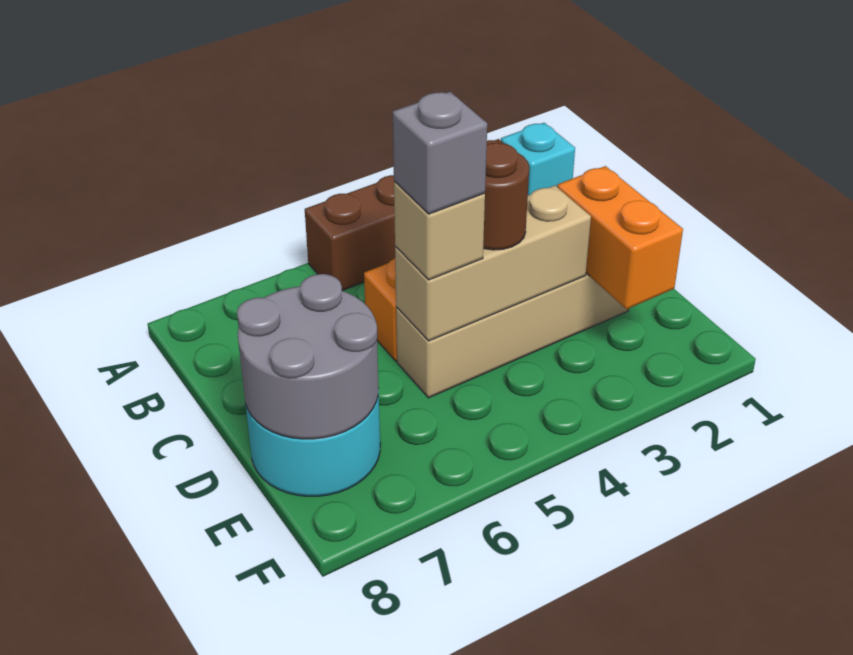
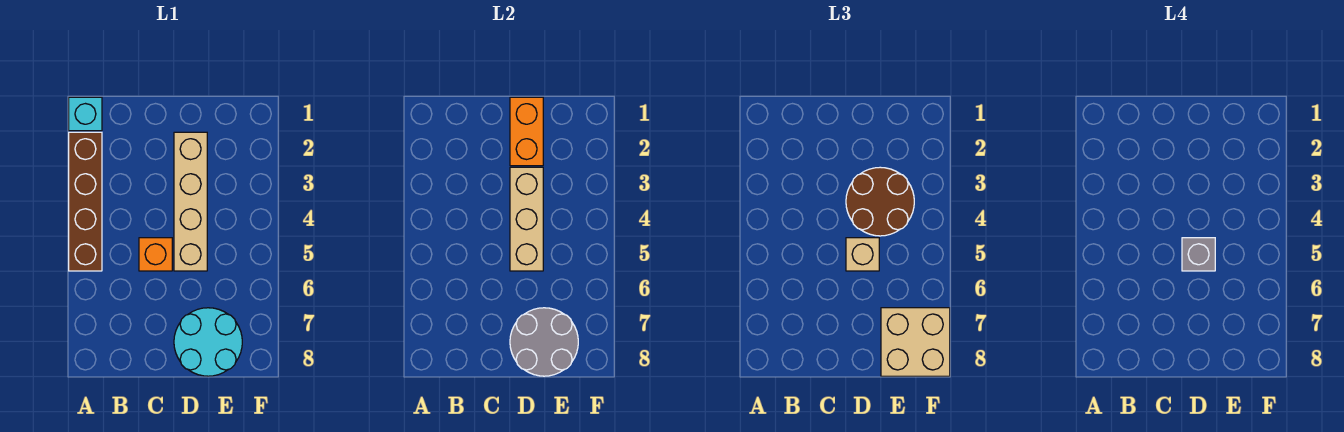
orange 1x2 brick [557,166,683,309] -> orange 1x2 brick turned to [510,97,543,166]
brown 1x1 round brick [483,143,529,250] -> brown 2x2 round brick [846,167,914,236]
none -> tan 2x2 brick [881,308,950,376]

